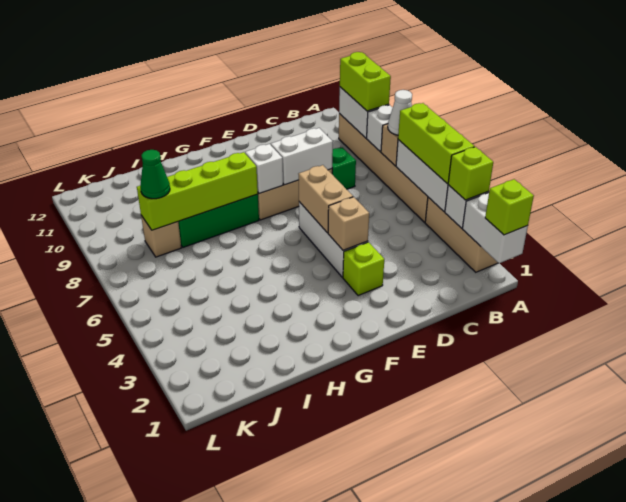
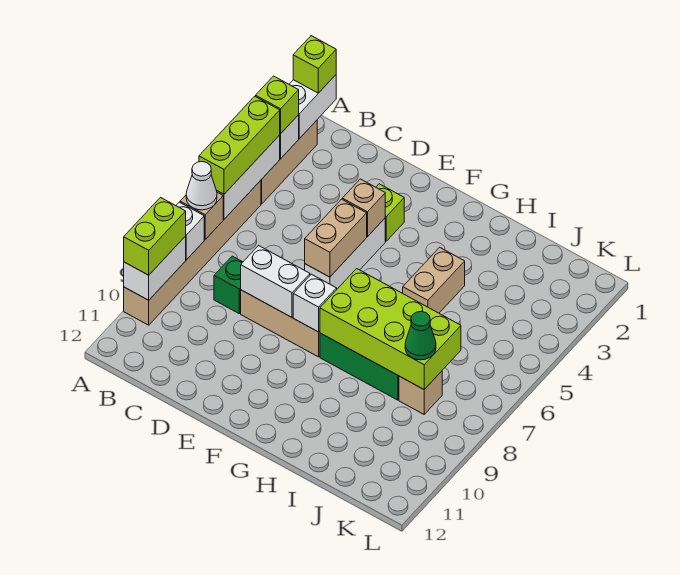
lime 1x4 brick [137,152,258,230] -> lime 2x4 brick [320,269,461,389]
none -> tan 1x2 brick [403,247,465,313]

